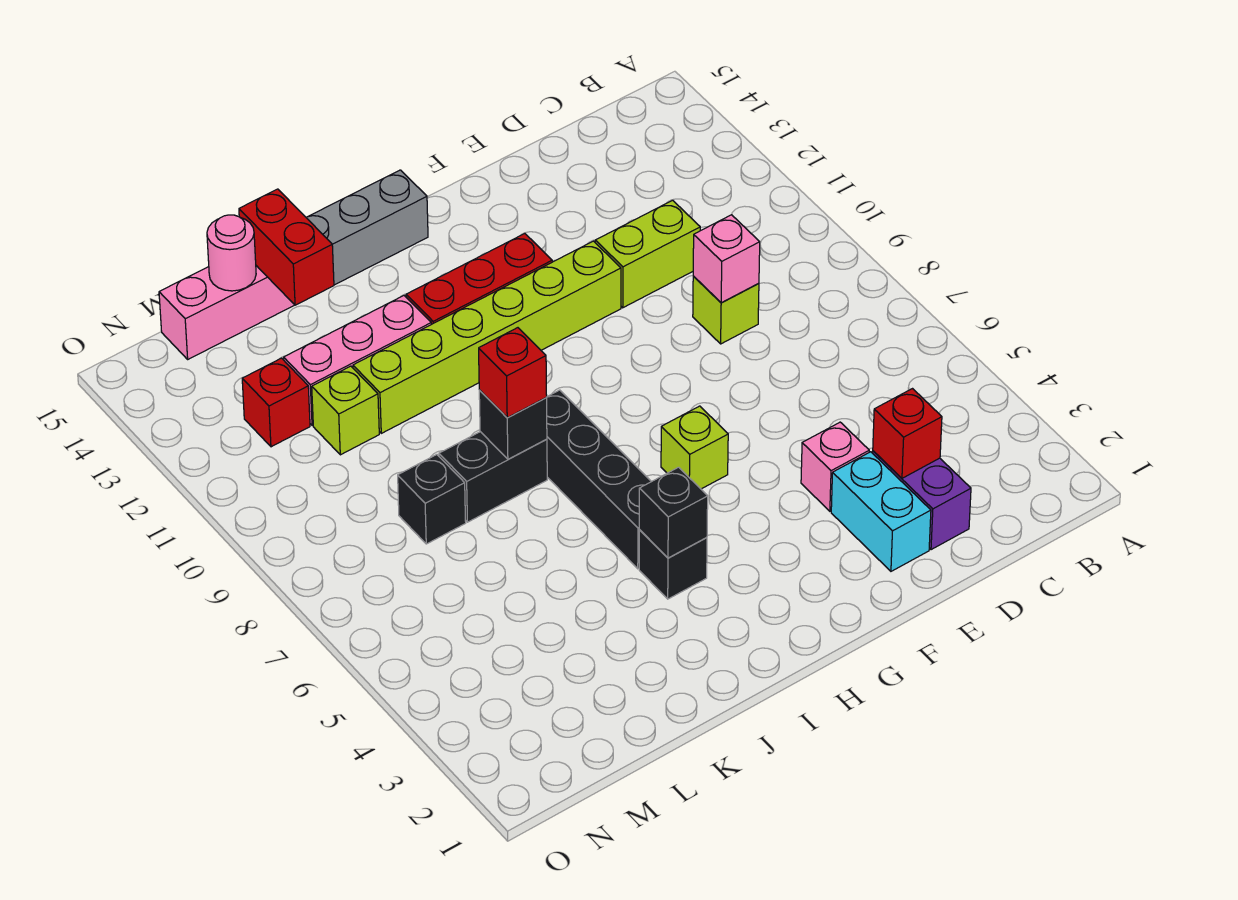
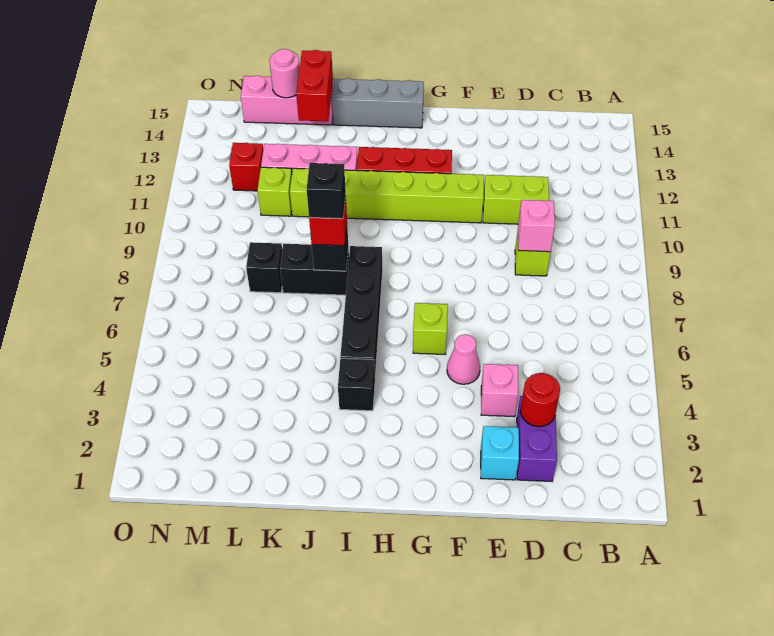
red 1x1 brick [873,389,942,478] -> red 1x1 round brick [520,373,560,427]
cyan 1x2 brick [831,452,931,571] -> cyan 1x1 brick [481,426,519,480]
none -> pink 1x1 cone [447,334,480,384]
black 1x1 brick [639,467,708,558] -> black 1x1 brick moved to [307,163,346,219]

